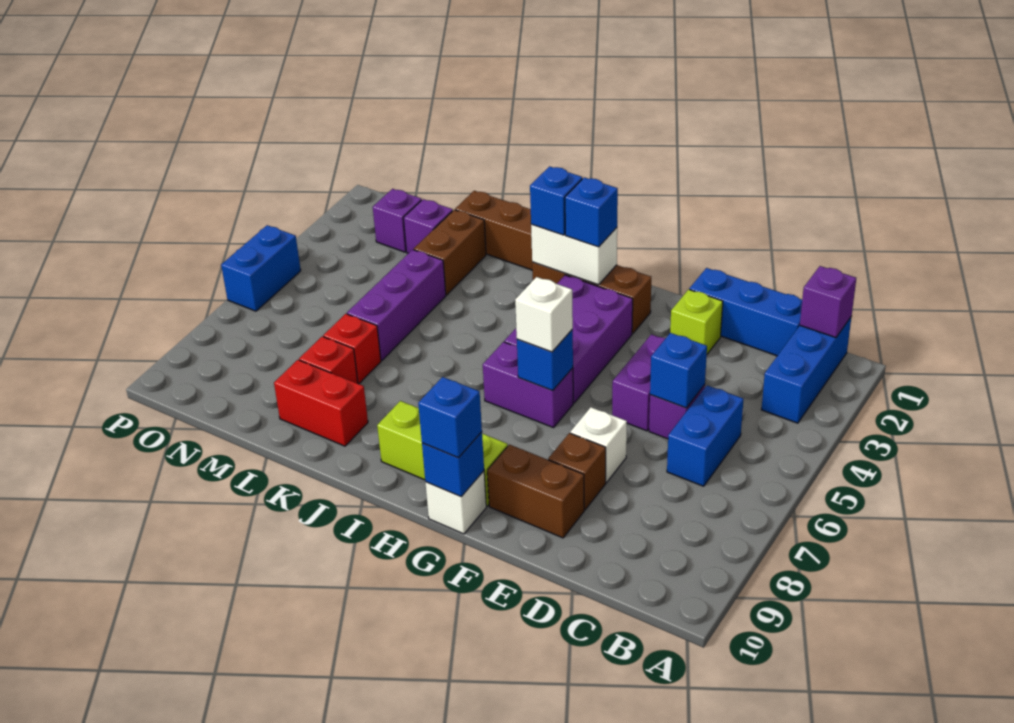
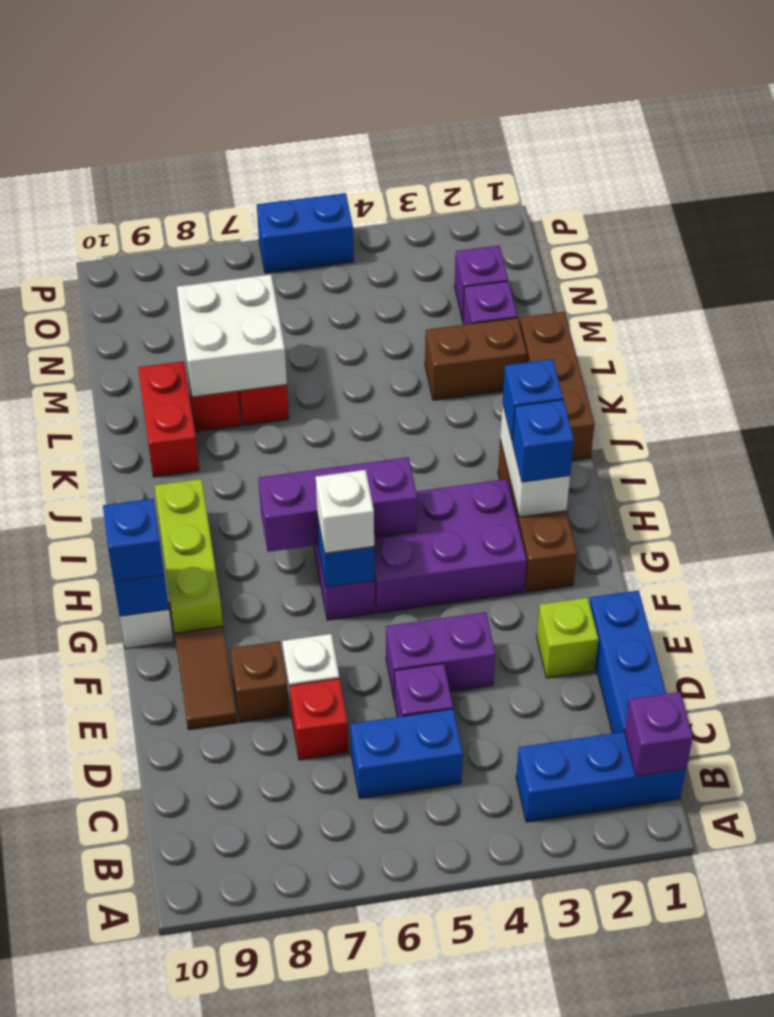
blue 1x1 brick [650,333,707,408] -> none
none -> red 1x1 brick [290,679,348,760]
brown 1x2 brick [487,445,584,538] -> brown 1x2 tile [175,627,237,730]
purple 1x3 brick [347,250,446,360] -> purple 1x3 brick moved to [258,457,417,552]
none -> white 2x2 brick [177,275,287,397]

